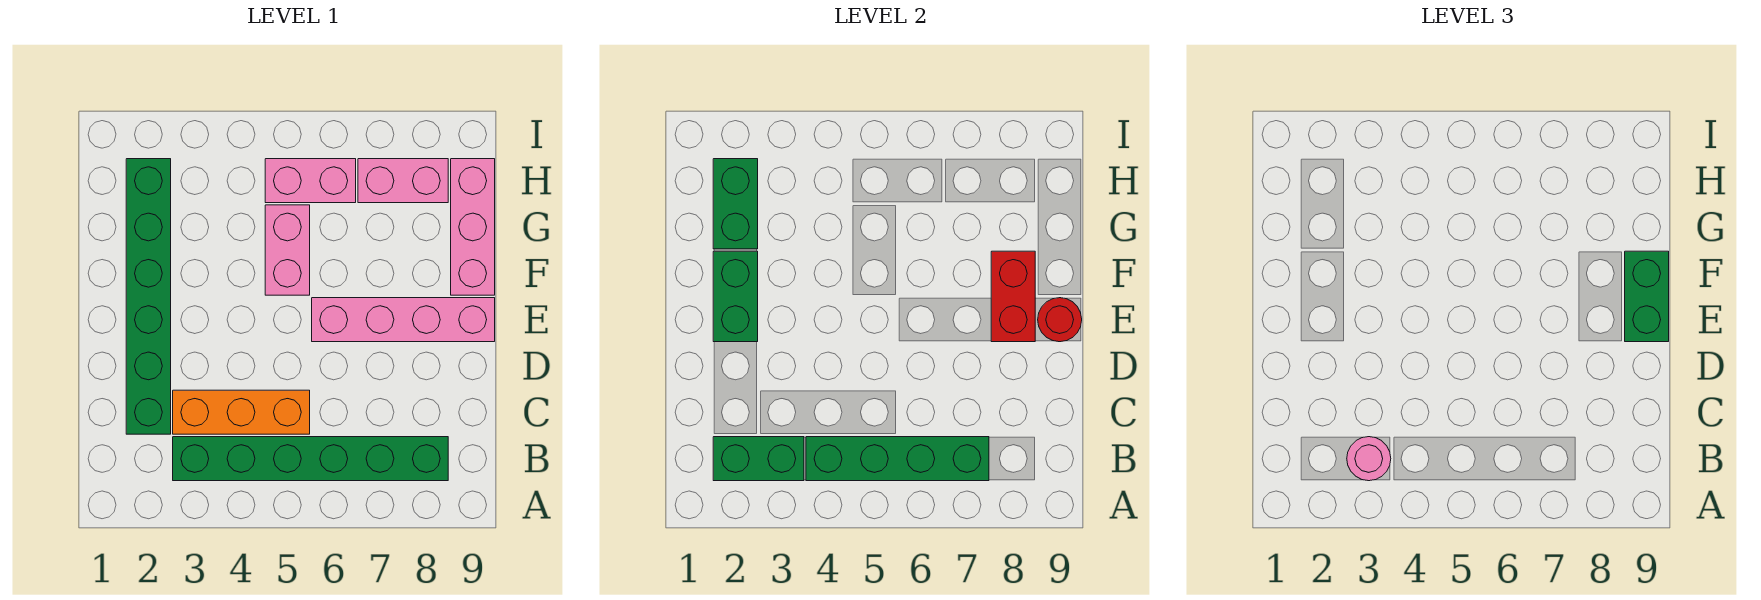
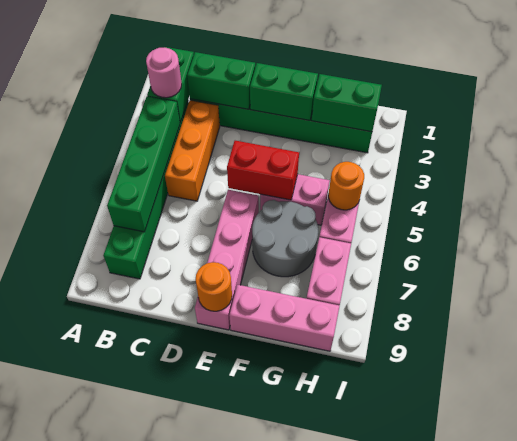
red 1x2 brick [991,251,1035,342] -> red 1x2 brick moved to [227,141,299,200]
red 1x1 round brick [1038,298,1082,342] -> orange 1x1 round brick [196,262,232,311]
green 1x2 brick [1625,251,1669,342] -> green 1x2 brick moved to [187,52,255,109]
none -> grey 2x2 round brick [252,200,318,277]
none -> orange 1x1 round brick [328,162,364,210]

